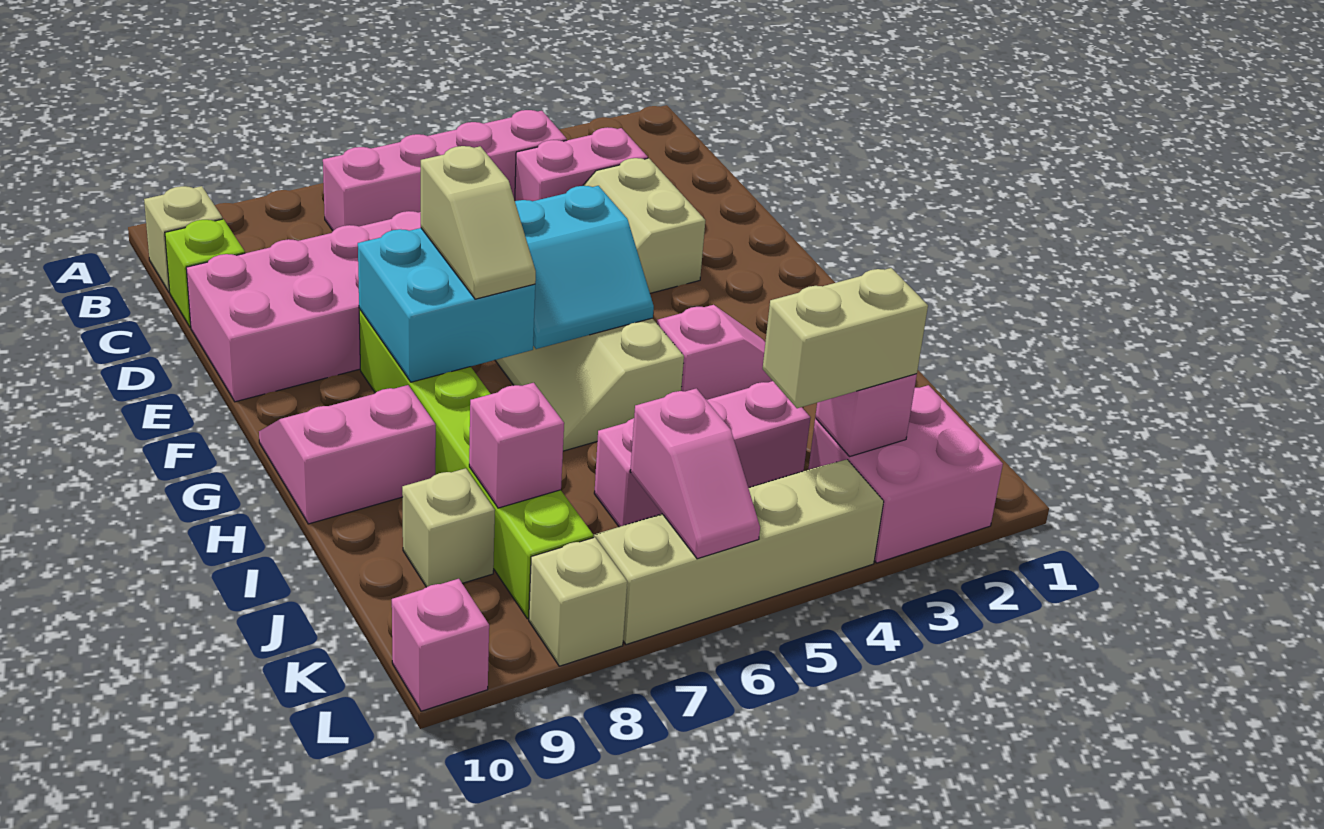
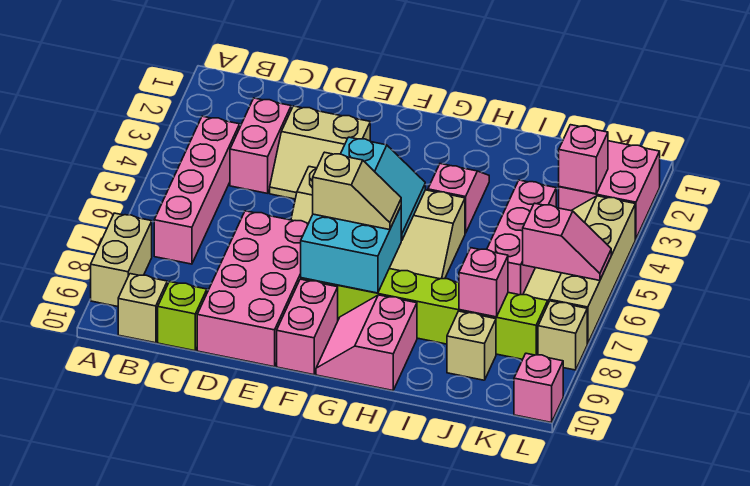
none -> pink 1x2 brick [277,279,338,375]
tan 1x2 brick [763,268,928,408] -> tan 1x2 brick moved to [91,213,152,307]

